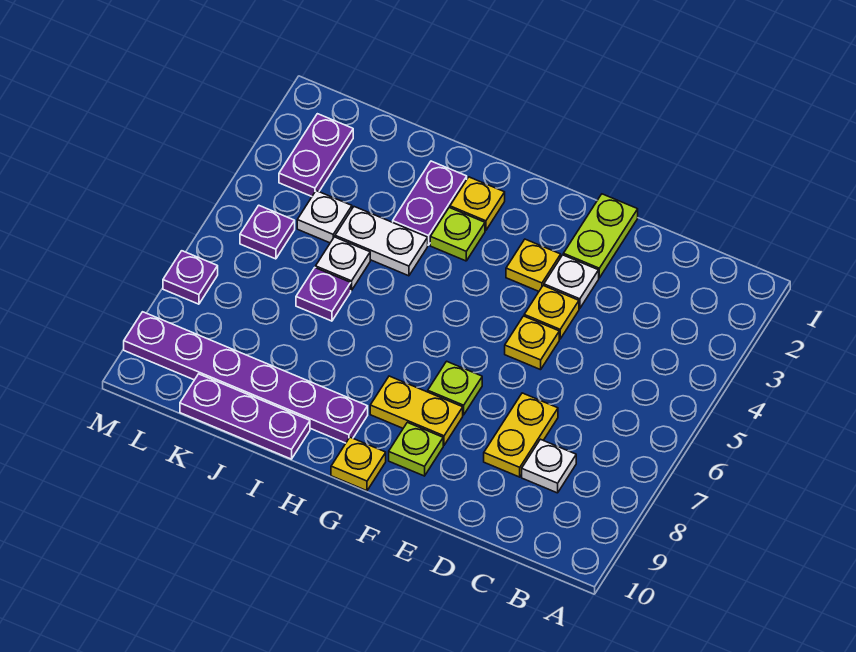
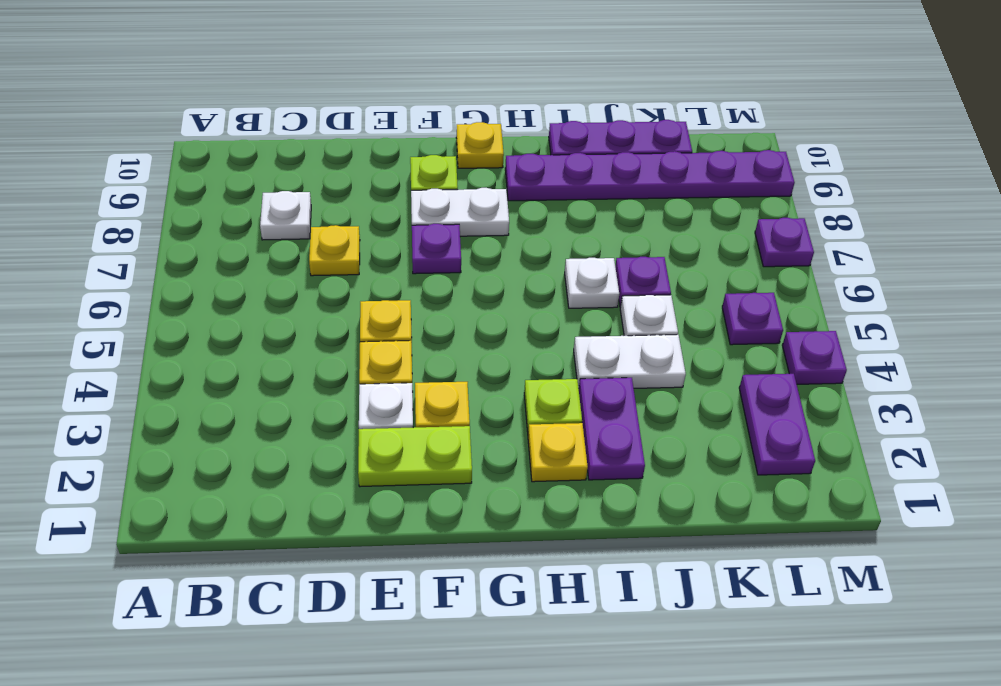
yellow 1x2 plate [484,393,558,477] -> yellow 1x1 plate [309,225,360,276]
lime 1x2 plate [563,194,638,278] -> lime 1x2 plate turned to [358,426,472,487]
lime 1x1 plate [428,361,482,415] -> purple 1x1 plate [412,224,461,274]
yellow 1x2 plate [370,376,463,445] -> white 1x2 plate [411,188,509,236]
white 1x1 plate [297,191,352,243] -> white 1x1 plate moved to [565,258,619,308]
none -> purple 1x1 plate [782,331,847,384]

